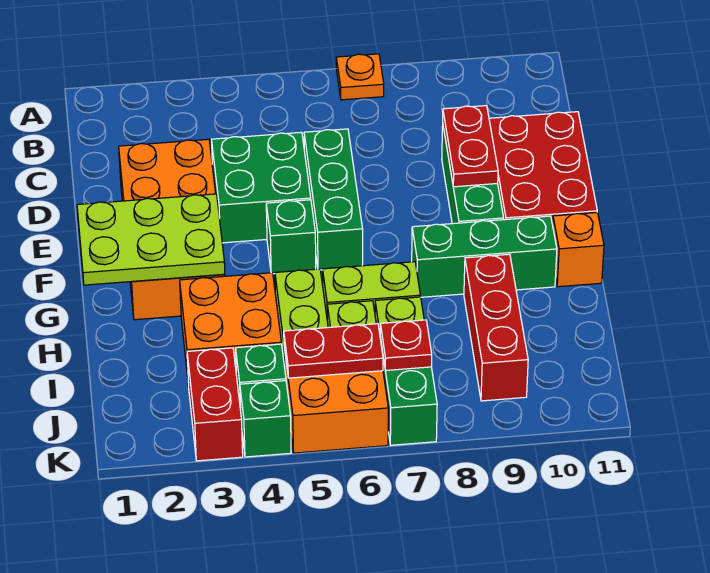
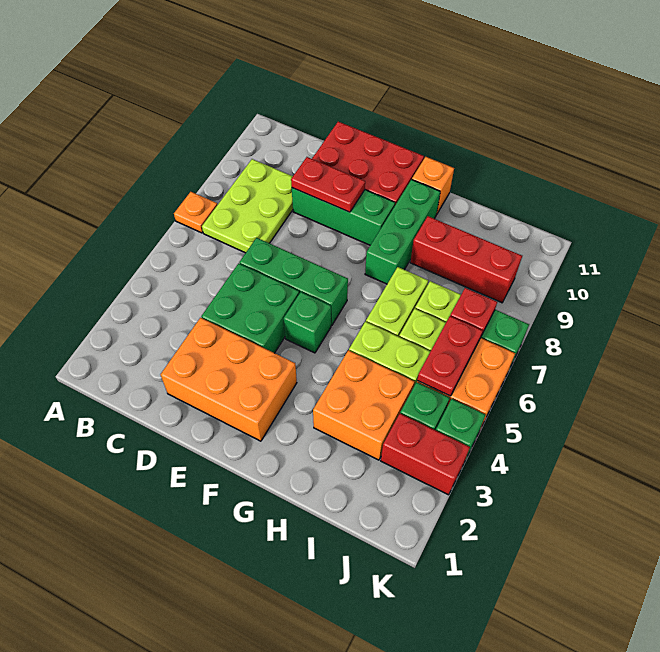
orange 2x4 brick [119,139,225,320] -> orange 2x3 brick [161,318,297,441]
lime 2x3 plate [77,194,225,285] -> lime 2x3 plate moved to [202,159,293,253]

